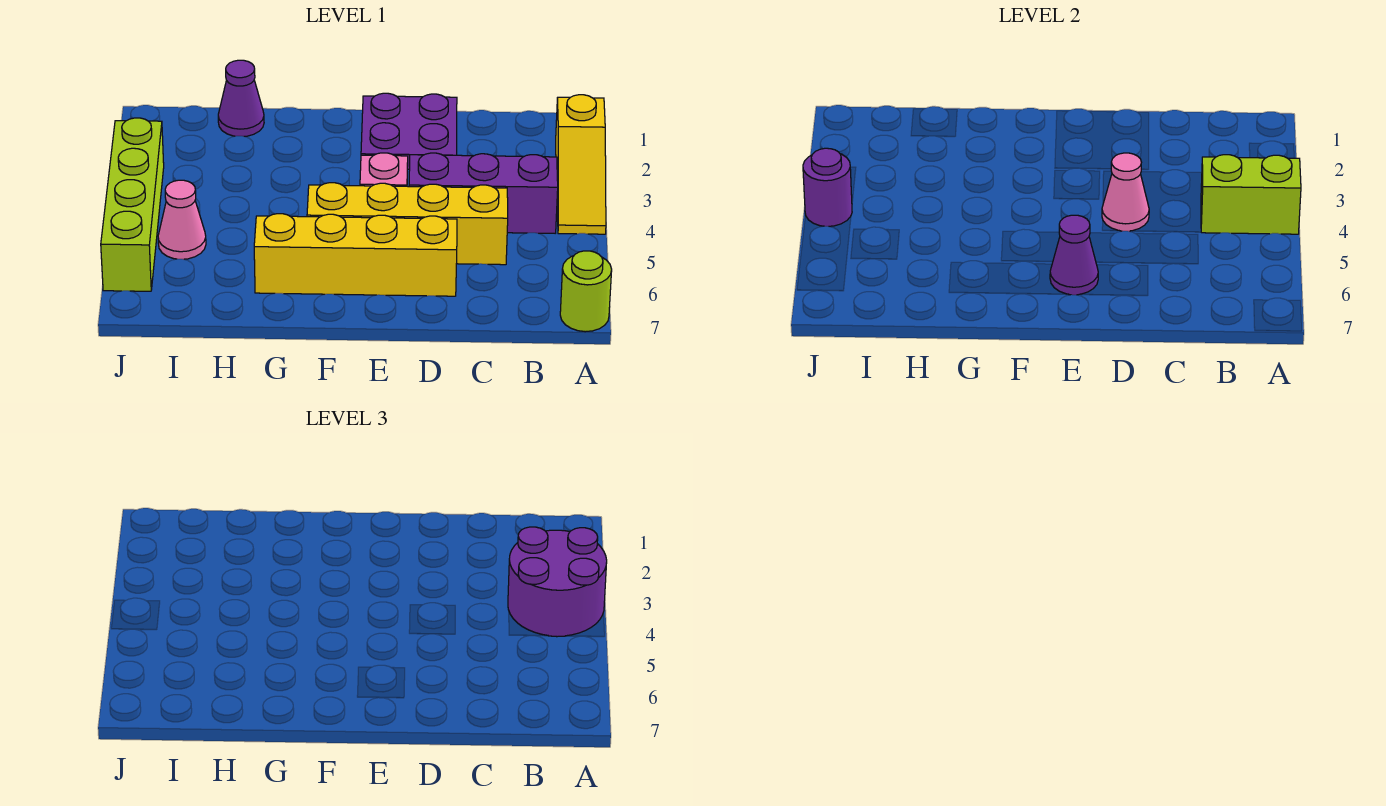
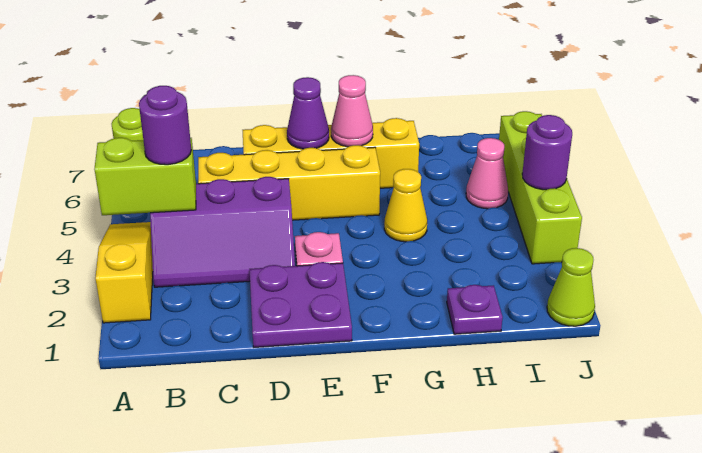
purple 2x2 round brick [508,527,607,637] -> purple 1x1 round brick [139,86,191,165]
pink 1x1 cone [1102,153,1149,231] -> pink 1x1 cone moved to [331,75,373,147]
none -> yellow 1x1 cone [384,169,427,242]
purple 1x1 cone [218,60,264,136] -> purple 1x1 plate [447,285,503,334]
none -> lime 1x1 cone [547,248,595,326]

